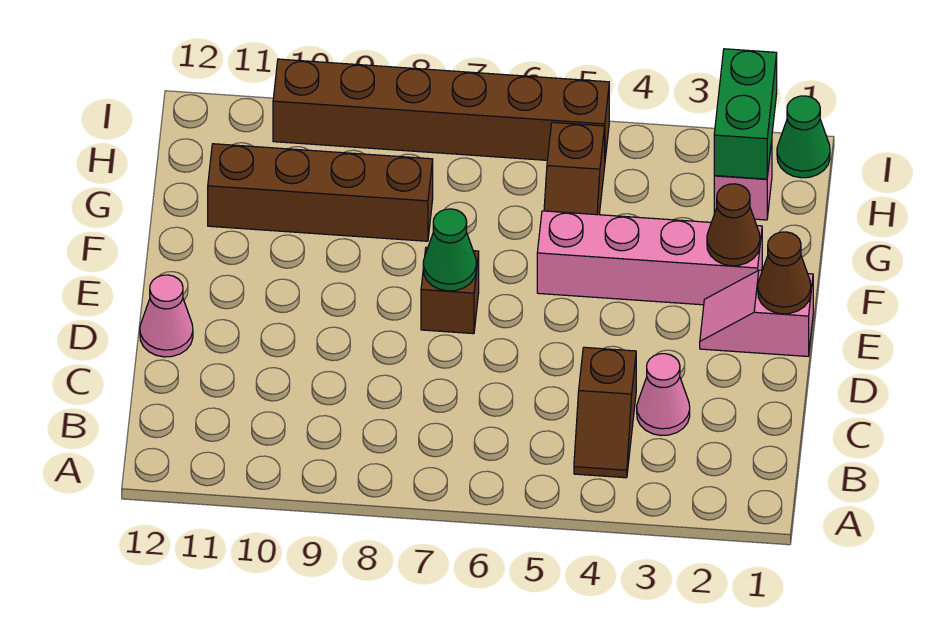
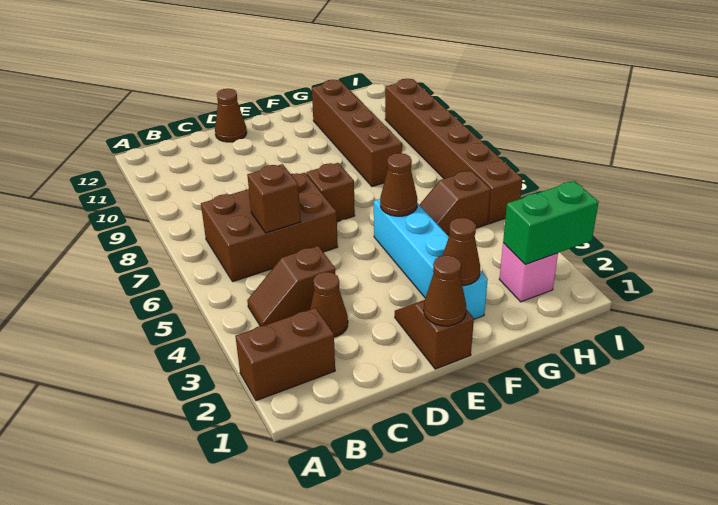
none -> brown 1x2 brick [235,308,335,401]
none -> brown 2x3 brick [201,173,338,282]
pink 1x1 cone [637,354,690,436] -> brown 1x1 cone [310,272,348,337]
none -> brown 1x1 brick [247,164,301,233]
pink 1x1 cone [140,275,193,357] -> brown 1x1 cone [215,89,247,142]
pink 1x2 slope [700,270,813,356] -> brown 1x2 slope [395,300,474,369]
green 1x1 cone [423,209,476,291] -> none
pink 1x4 brick [537,211,762,305] -> cyan 1x4 brick [374,199,488,319]
none -> brown 1x1 cone [380,153,417,216]
green 1x1 cone [777,96,830,178] -> none

